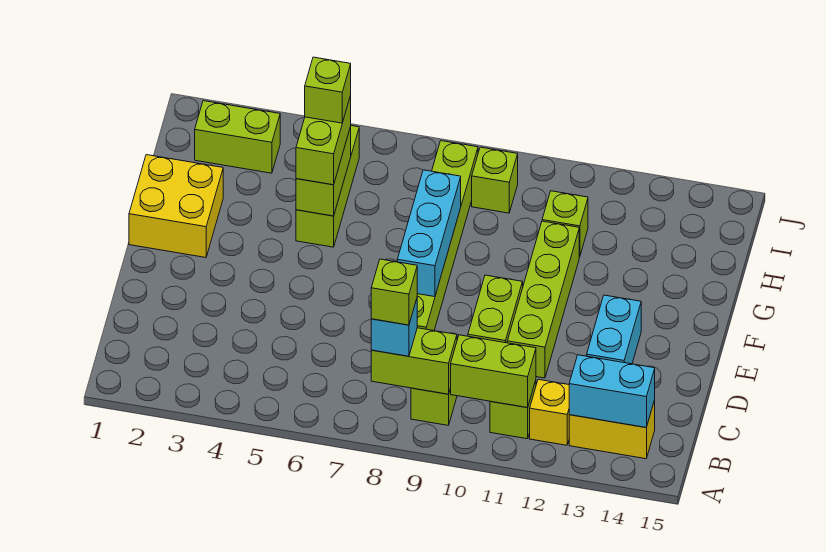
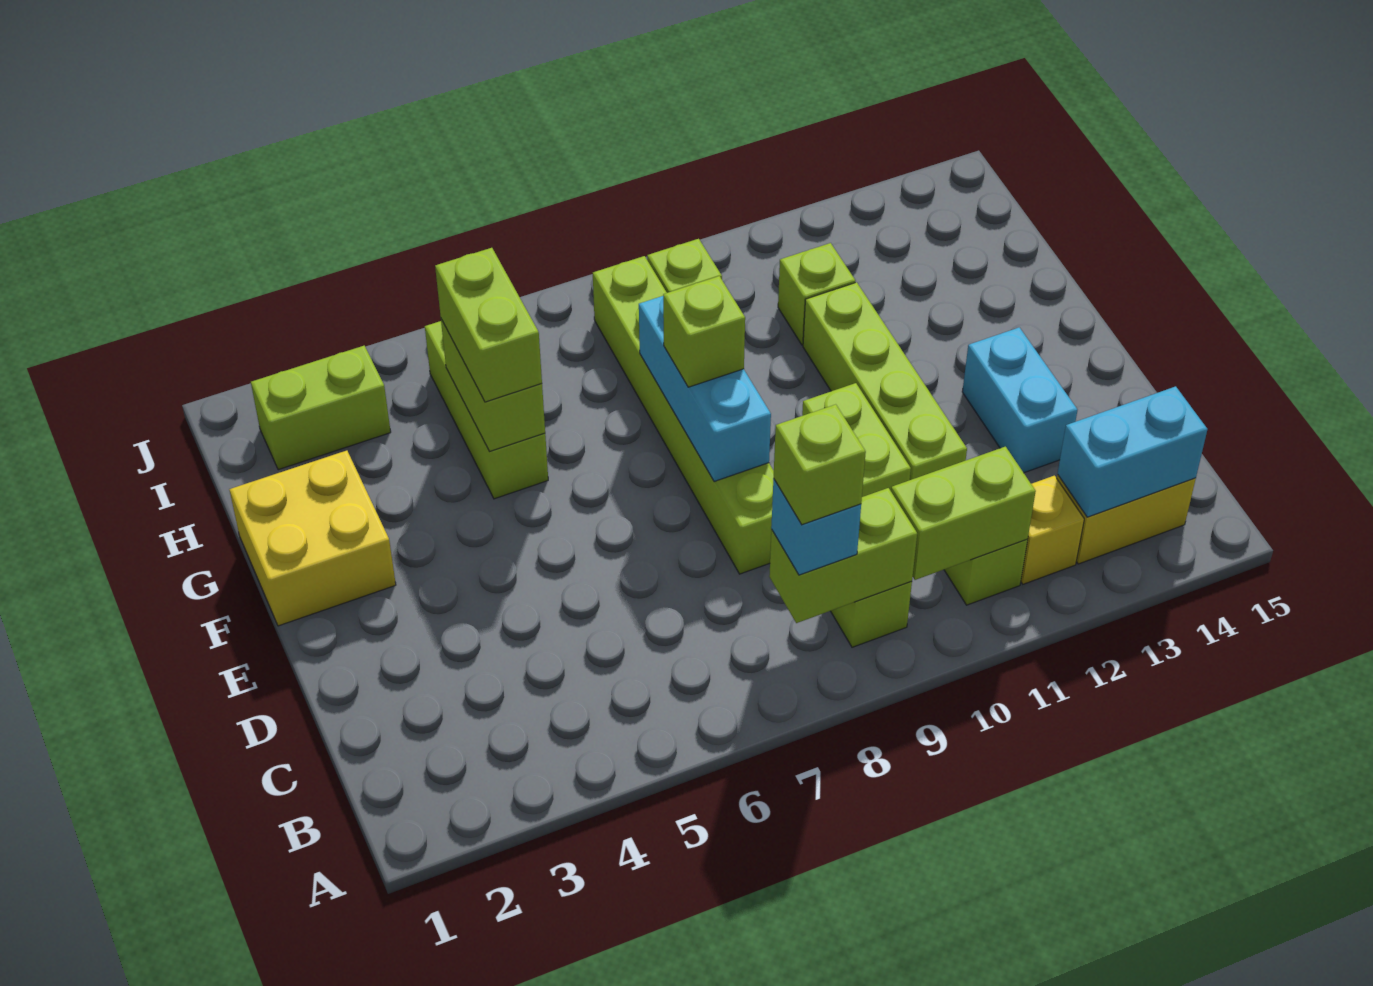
lime 1x1 brick [305,57,351,123] -> lime 1x1 brick moved to [663,276,745,387]

